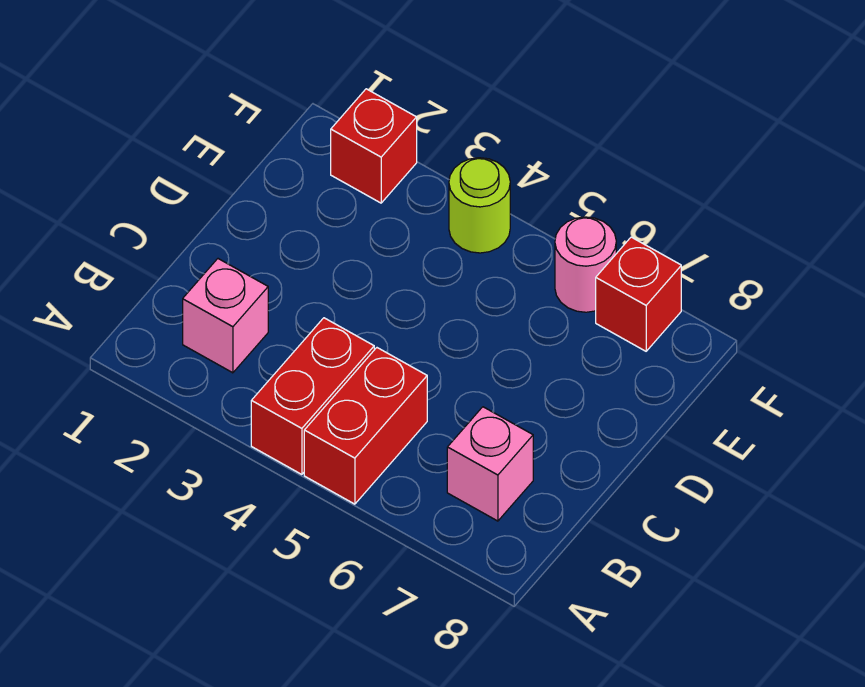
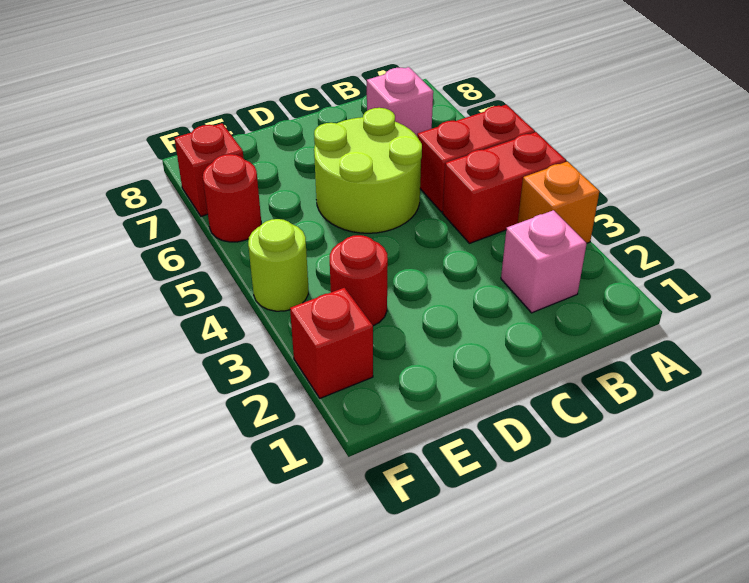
none -> orange 1x1 brick [518,162,599,243]
none -> lime 2x2 round brick [314,108,422,233]
none -> red 1x1 round brick [330,235,388,326]
pink 1x1 round brick [555,217,616,312] -> red 1x1 round brick [203,154,261,242]

